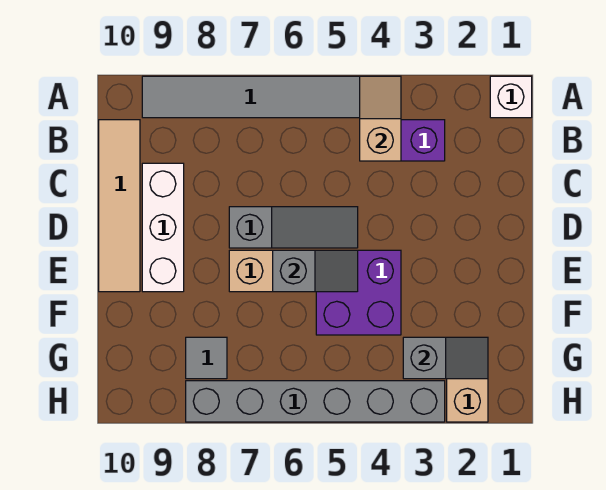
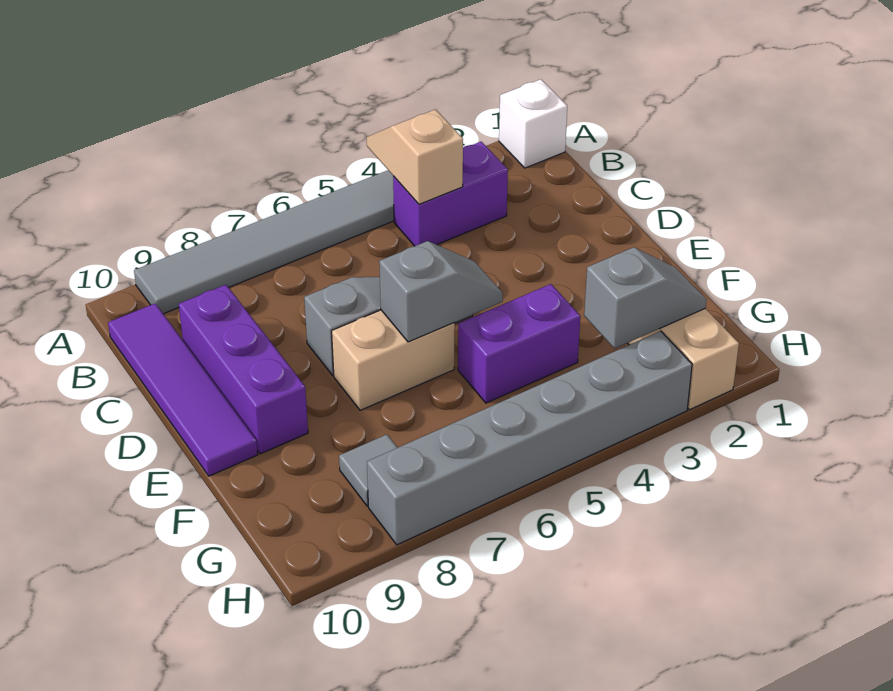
tan 1x4 tile [99,120,140,292] -> purple 1x4 tile [108,304,258,476]
white 1x3 brick [142,163,184,292] -> purple 1x3 brick [179,285,308,454]
purple 2x2 brick [316,250,401,335] -> purple 1x2 brick [458,284,580,403]

